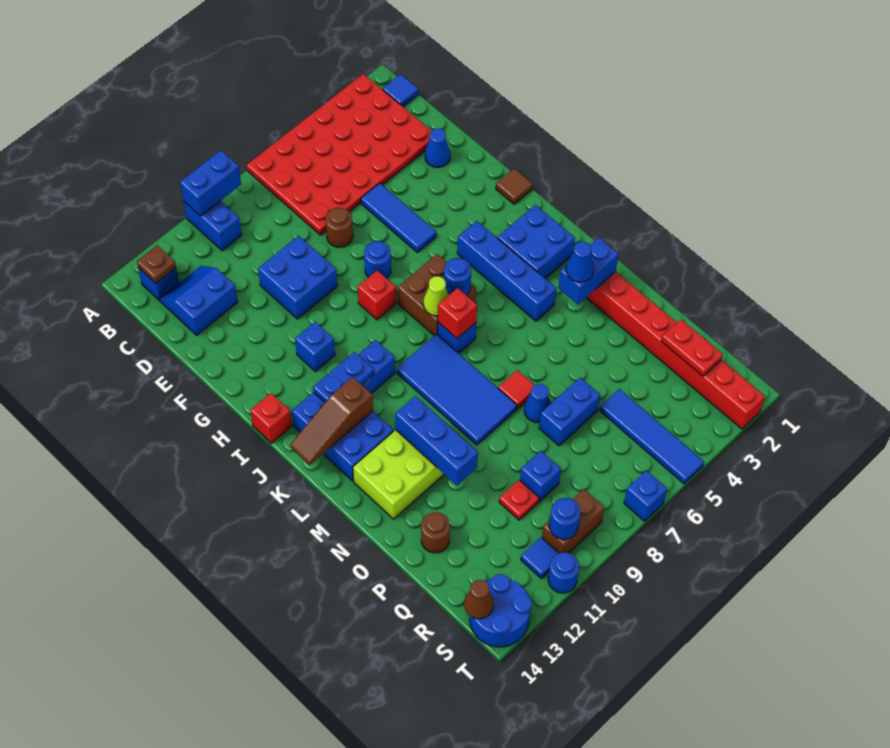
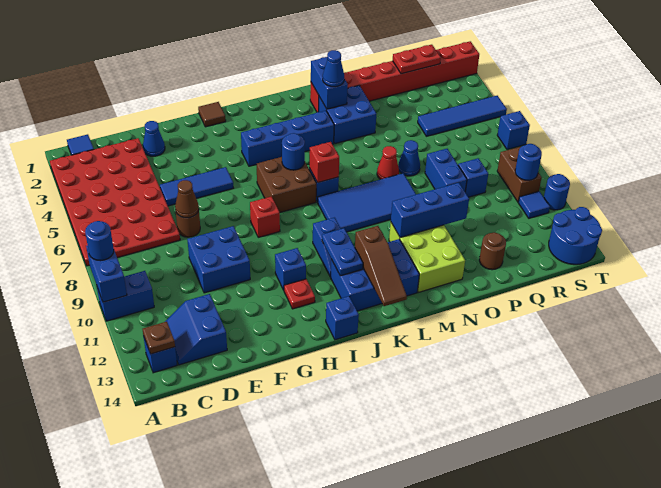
blue 1x1 round brick [364,241,391,278] -> blue 1x1 round brick moved to [85,221,114,261]
red 1x1 brick [251,393,292,443] -> blue 1x1 brick [326,296,359,340]
blue 2x2 brick [498,205,575,278] -> blue 2x2 brick moved to [319,86,376,144]
lime 1x1 cone [423,276,449,316] -> none
red 1x1 tile [498,370,534,409] -> red 1x1 cone [377,146,399,179]
blue 1x2 brick [539,378,600,446] -> blue 1x2 brick moved to [425,149,467,191]
red 1x1 plate [499,480,539,520] -> red 1x1 plate moved to [284,279,315,309]
brown 1x1 cone [464,580,493,619] -> brown 1x1 cone moved to [175,180,199,218]

